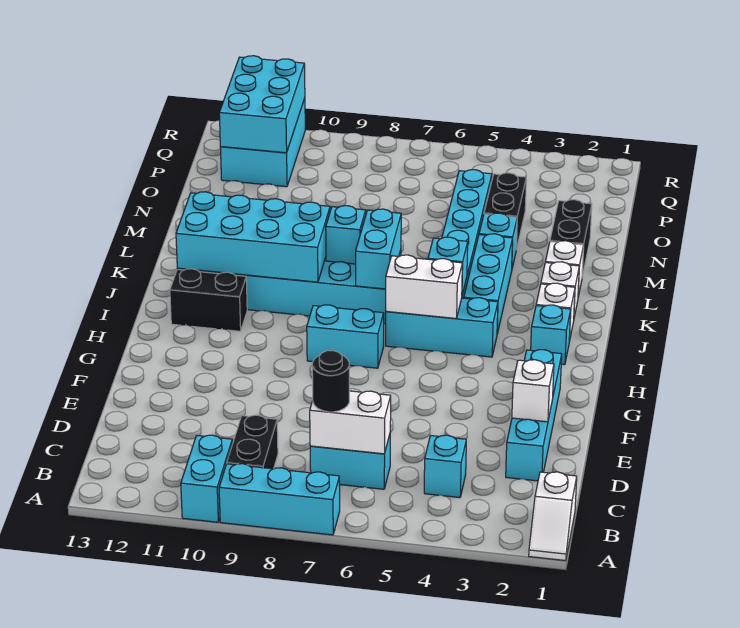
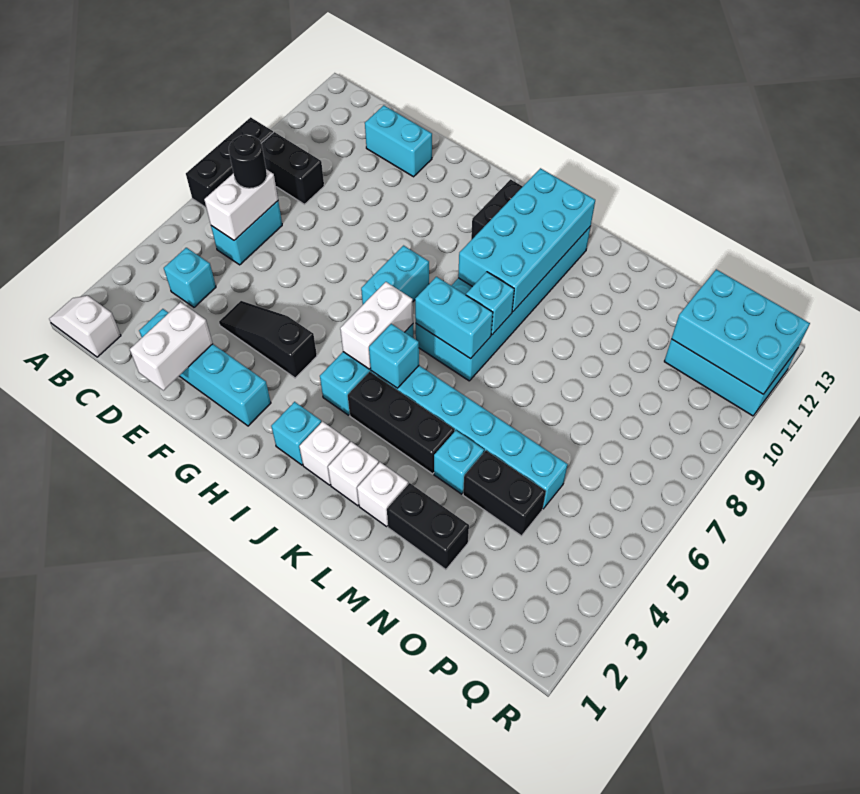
cyan 1x3 brick [219,464,340,535] -> black 1x3 brick [186,117,273,207]
cyan 1x2 brick [181,435,232,522] -> cyan 1x2 brick moved to [365,105,432,177]
white 1x1 brick [512,360,554,422] -> white 1x2 brick [130,302,213,390]
none -> black 1x3 slope [219,301,317,378]
cyan 1x3 brick [464,234,513,334] -> black 1x3 brick [348,372,454,474]

